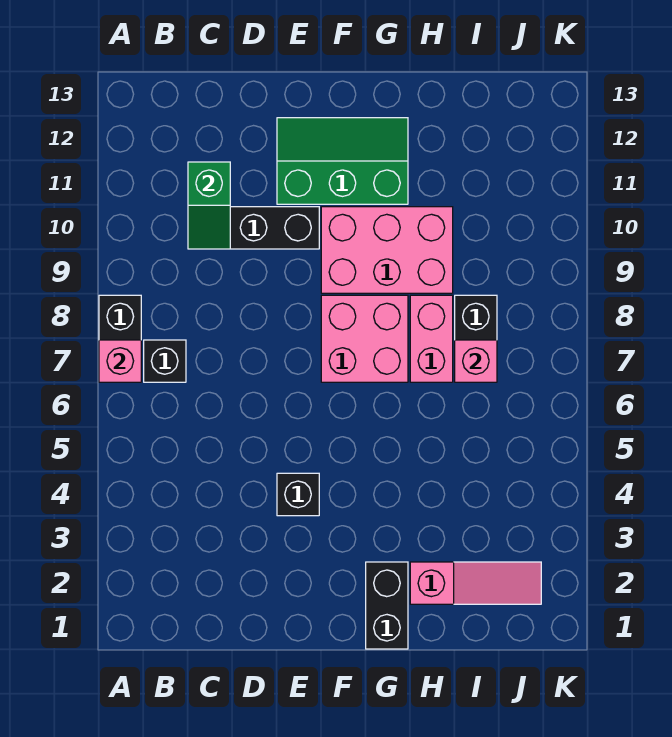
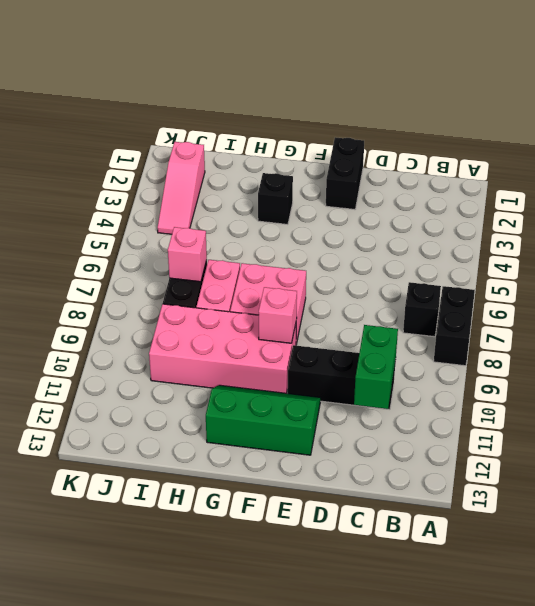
pink 1x1 brick [99,340,141,382] -> pink 1x1 brick moved to [259,287,297,343]
green 1x2 slope [188,162,230,249] -> green 1x2 brick [354,325,398,409]
black 1x1 brick [277,473,319,516] -> black 1x1 brick moved to [258,173,293,225]
green 2x3 slope [277,118,408,204] -> green 2x3 slope turned to [206,385,320,455]
pink 2x3 brick [321,207,453,293] -> pink 2x4 brick [149,304,296,393]
black 1x2 brick [366,562,408,649] -> black 1x2 brick moved to [326,137,364,210]
pink 1x3 slope [410,562,541,604] -> pink 1x3 slope turned to [158,142,205,234]

